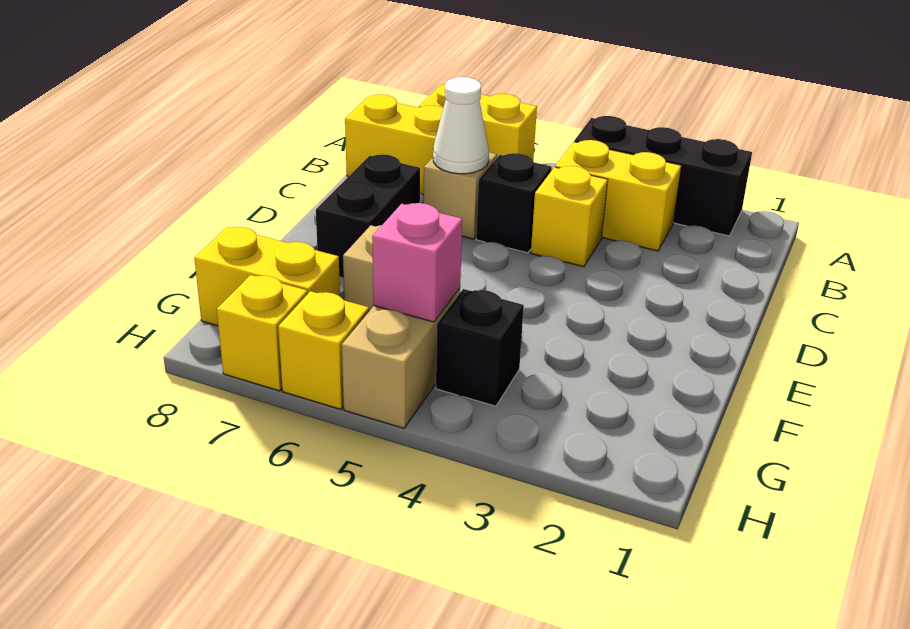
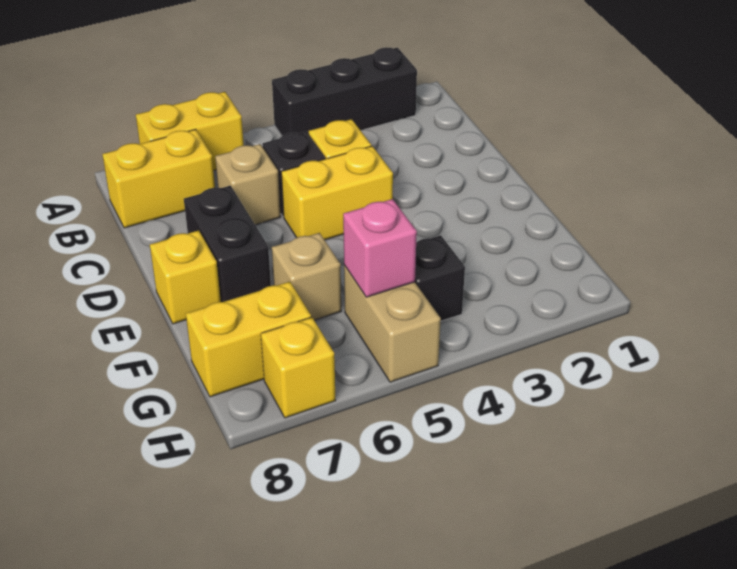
yellow 1x2 brick [555,140,681,251] -> yellow 1x2 brick moved to [281,146,393,240]
white 1x1 cone [433,77,489,174] -> none
yellow 1x1 brick [278,291,369,409] -> yellow 1x1 brick moved to [150,230,221,324]

